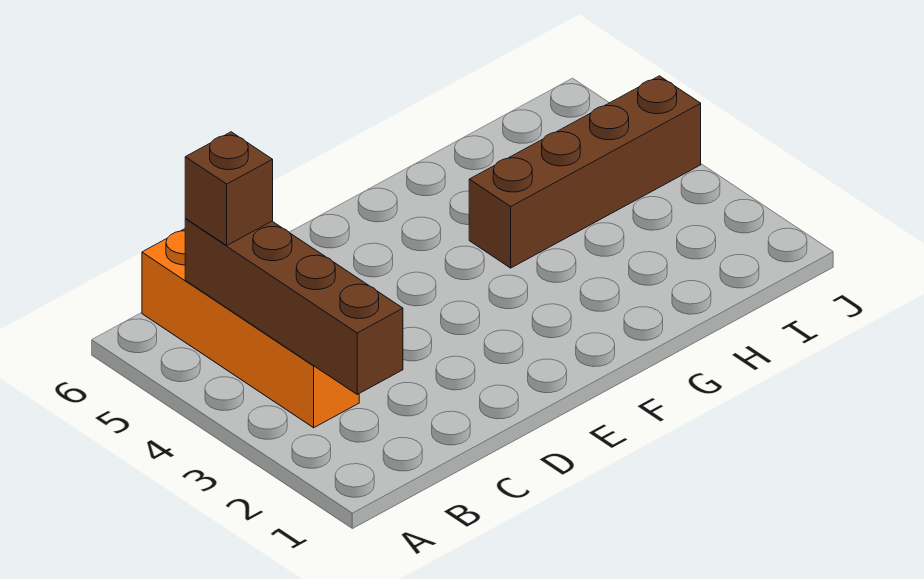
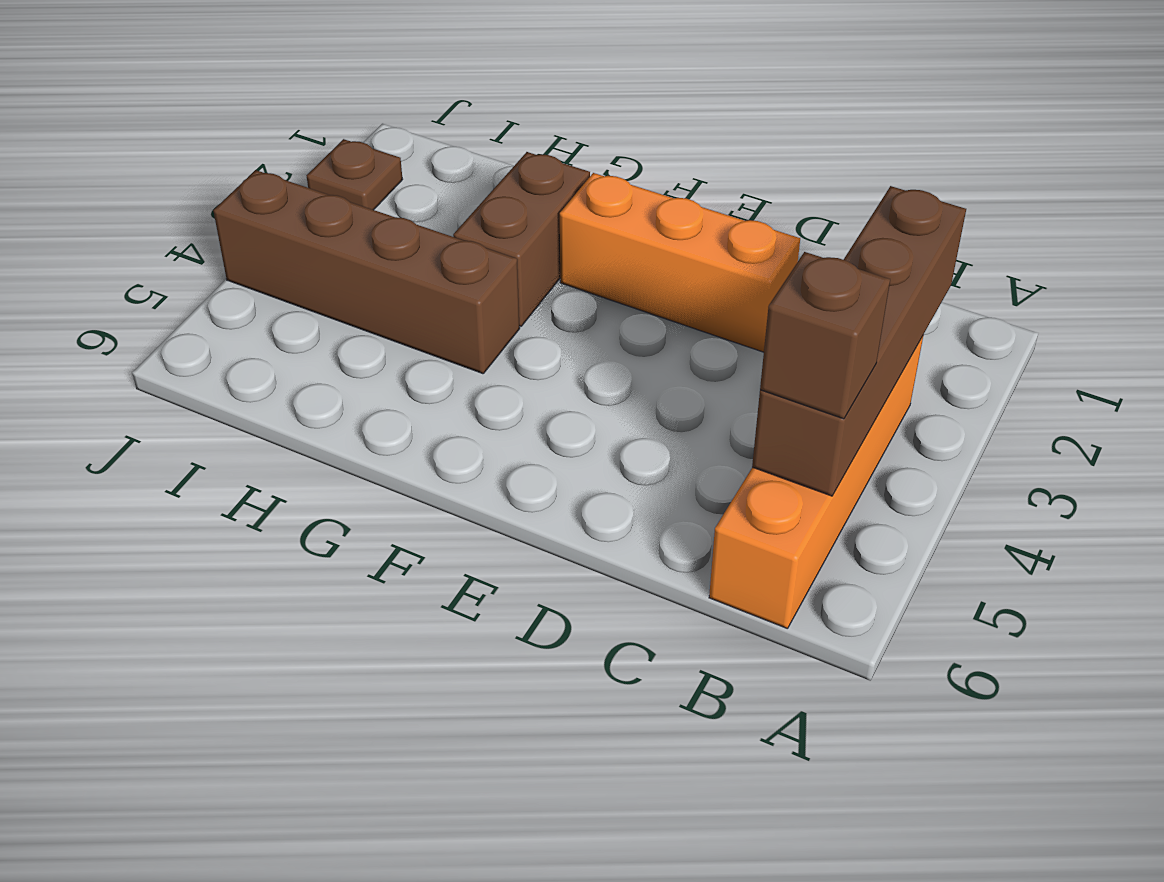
none -> orange 1x3 brick [560,173,800,352]
none -> brown 1x2 brick [453,152,590,326]
none -> brown 1x1 plate [307,139,403,210]

